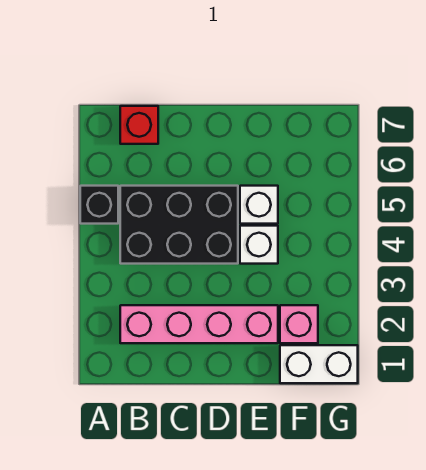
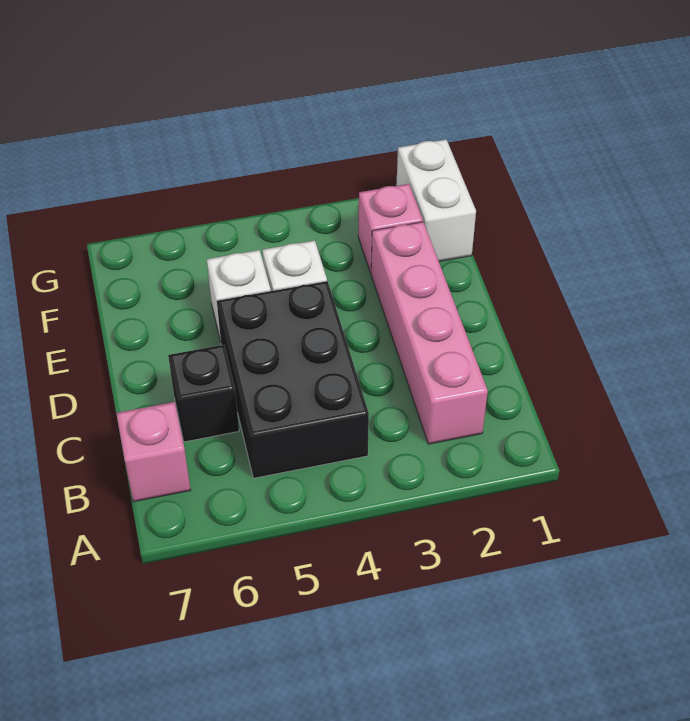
black 1x1 brick [80,186,118,224] -> black 1x1 brick moved to [168,345,239,442]
red 1x1 brick [120,106,158,144] -> pink 1x1 brick [116,402,191,502]

